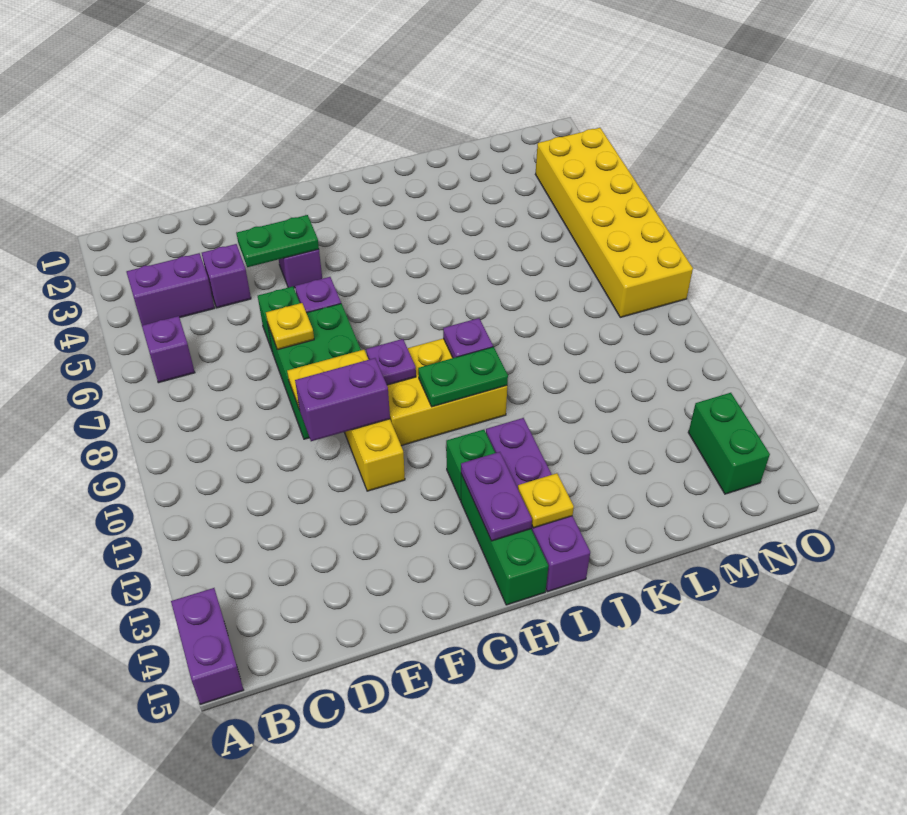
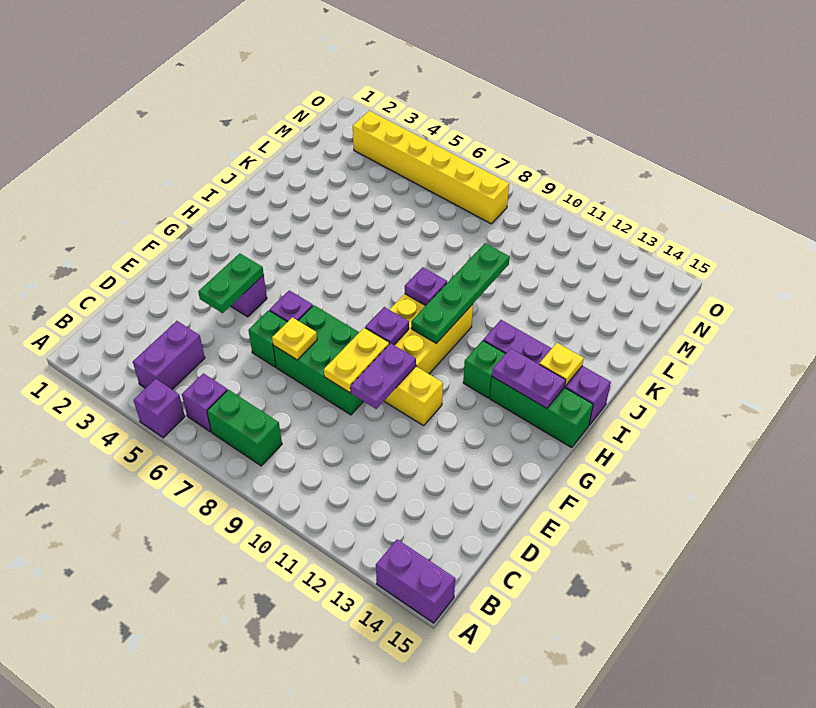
purple 1x1 brick [202,244,251,308] -> purple 1x1 brick moved to [134,379,185,438]
purple 1x2 brick [295,358,390,441] -> purple 1x2 plate [350,343,416,409]
green 1x2 plate [418,347,508,407] -> green 1x4 plate [411,243,510,344]
yellow 2x6 brick [535,128,693,317] -> yellow 1x6 brick [353,111,509,224]
green 1x2 brick [688,393,770,494] -> green 1x2 brick moved to [207,390,282,466]

